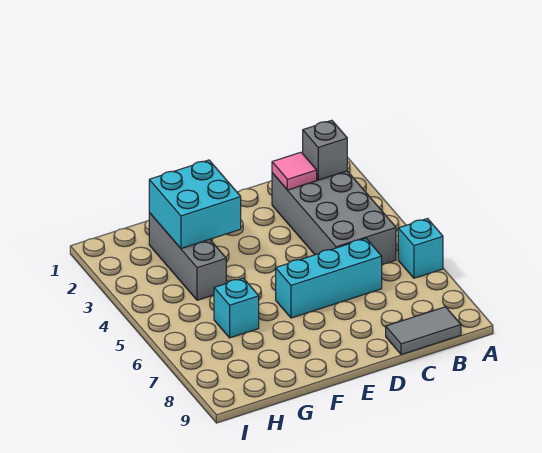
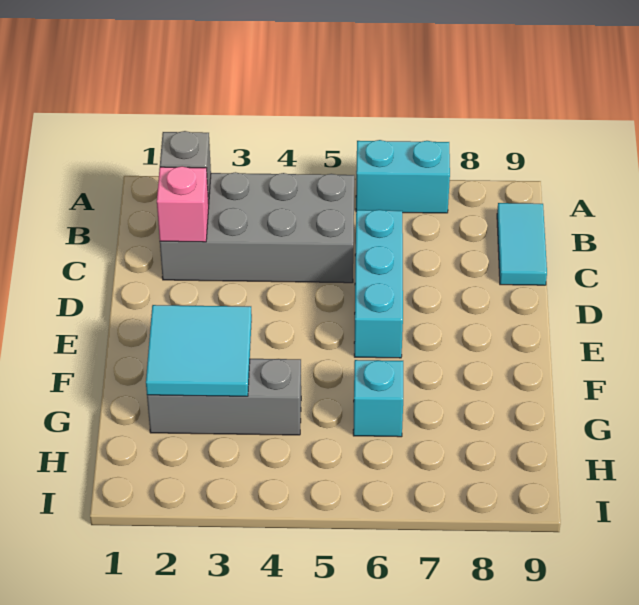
cyan 1x1 brick [398,219,443,278] -> cyan 1x2 brick [356,140,450,213]
grey 1x2 tile [386,307,461,355] -> cyan 1x2 tile [497,203,547,285]
pink 1x1 tile [272,152,317,190] -> pink 1x1 brick [157,166,209,242]
cyan 2x2 brick [149,160,241,248] -> cyan 2x2 tile [146,305,252,396]

